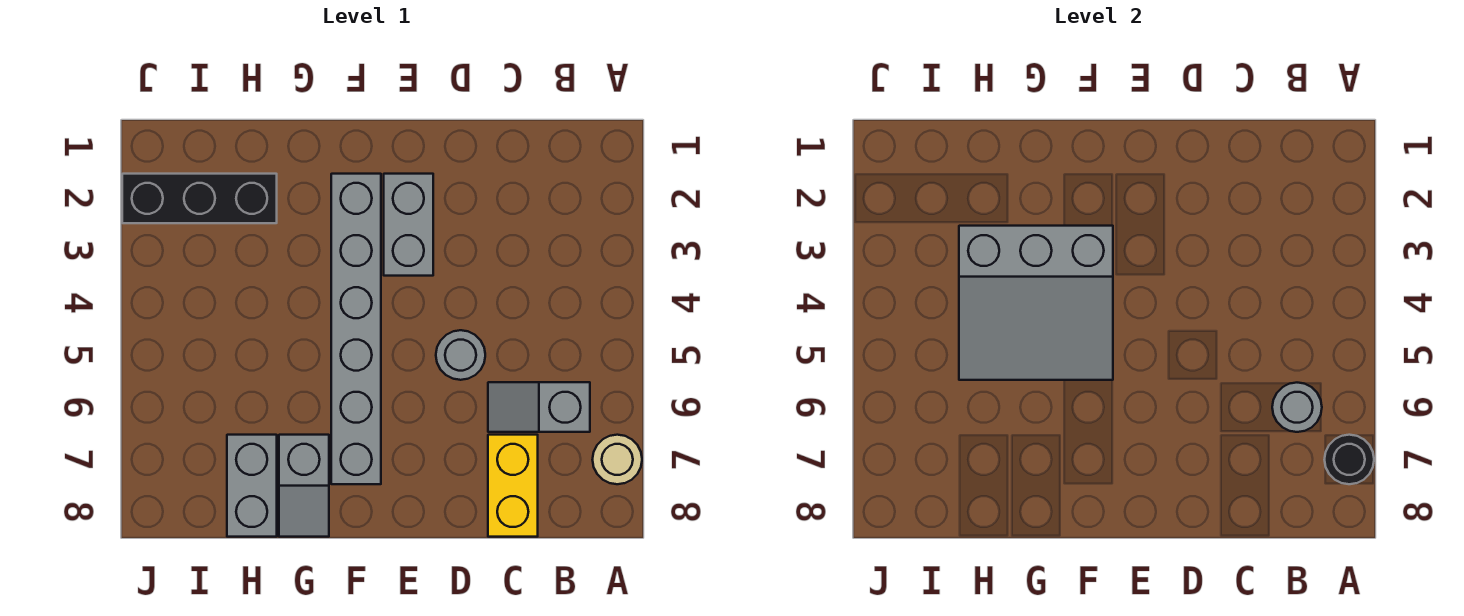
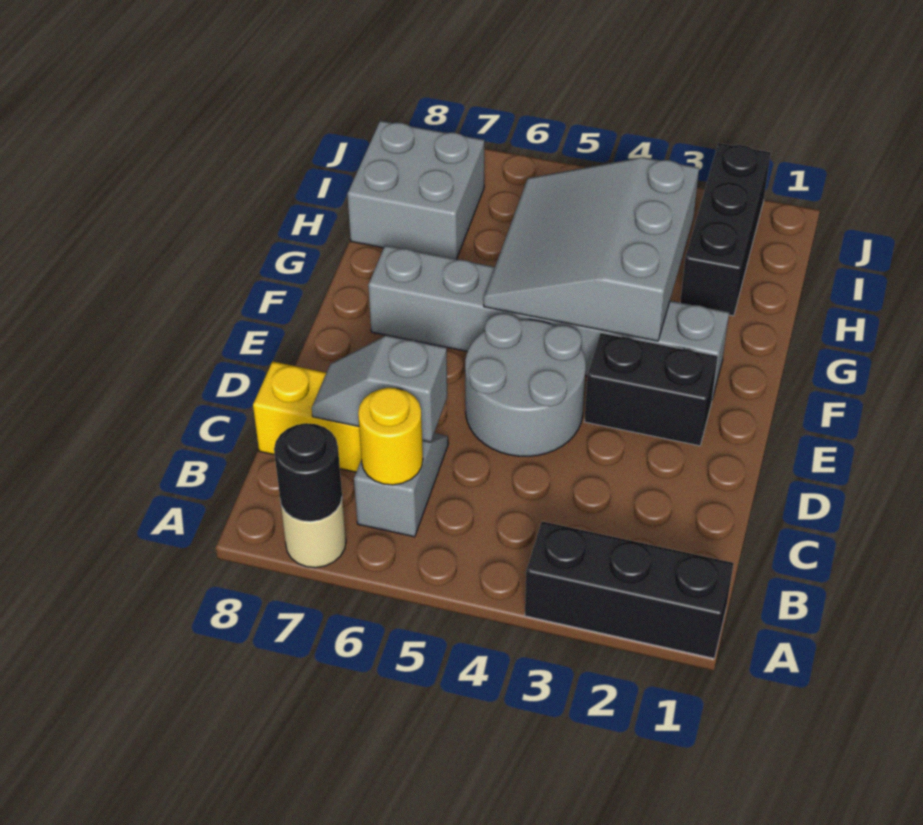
none -> black 1x3 brick [525,522,734,658]
grey 1x1 round brick [1272,383,1322,432] -> yellow 1x1 round brick [358,388,423,485]
grey 1x1 round brick [436,330,485,380] -> grey 2x2 round brick [465,313,586,456]
grey 1x2 brick [384,174,433,276] -> black 1x2 brick [584,333,718,446]
grey 1x2 slope [279,435,329,537] -> grey 1x2 slope moved to [312,335,447,442]
grey 1x2 brick [227,435,277,537] -> grey 2x2 brick [347,121,484,259]

